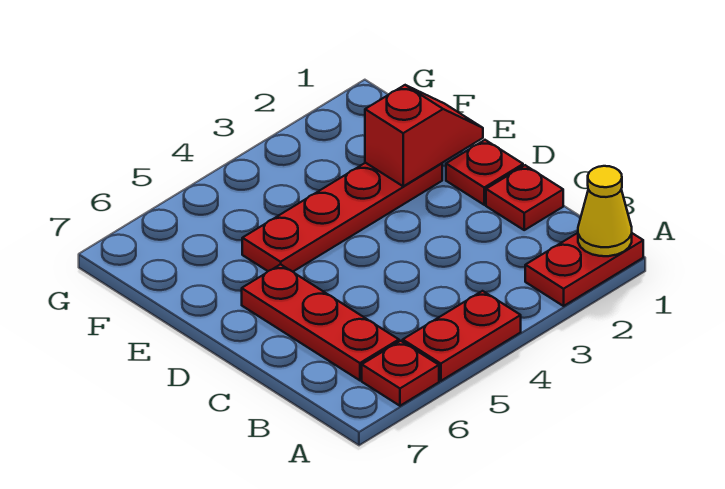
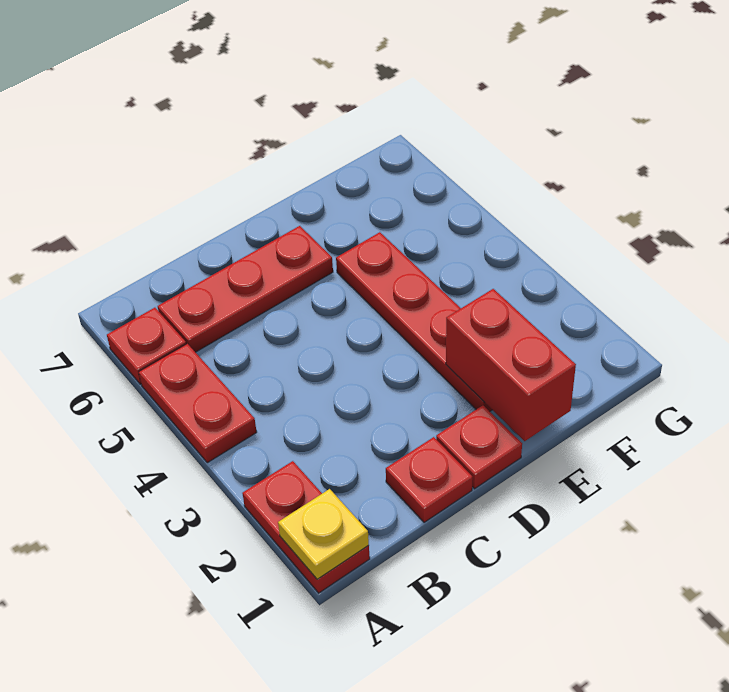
yellow 1x1 cone [578,166,632,256] -> yellow 1x1 plate [278,489,369,579]
red 1x2 slope [365,85,483,186] -> red 1x2 brick [446,289,576,441]

